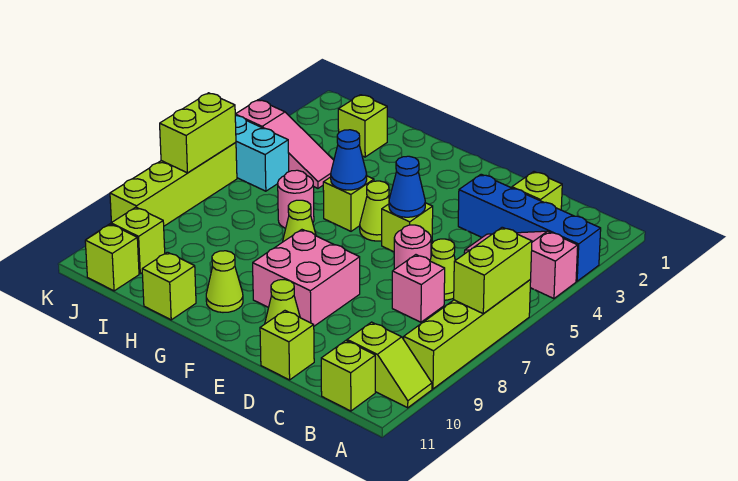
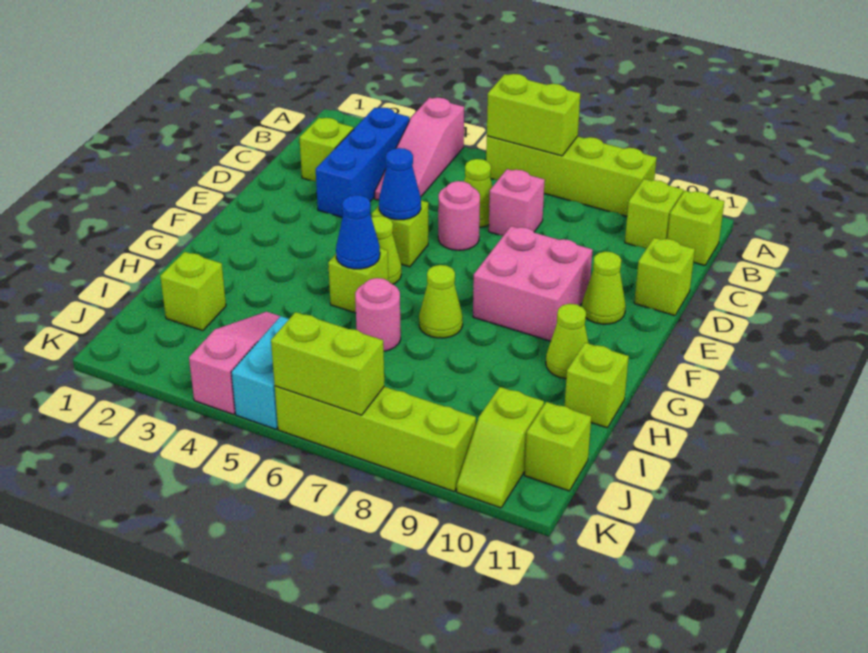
blue 1x4 brick [458,174,601,281] -> blue 1x3 brick [316,108,409,217]

